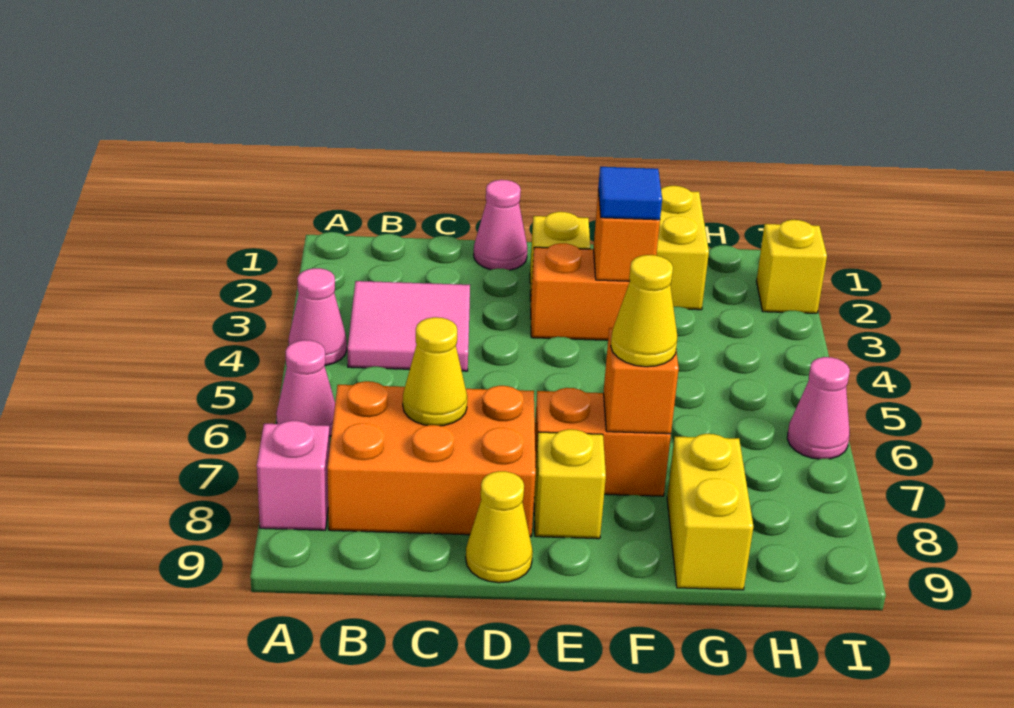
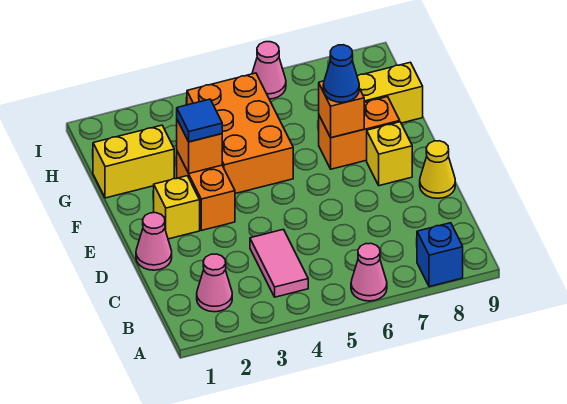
pink 1x1 cone [289,268,347,366] -> pink 1x1 cone moved to [197,254,232,312]
pink 1x1 brick [257,421,330,530] -> blue 1x1 brick [417,223,463,287]
pink 2x2 tile [347,281,470,371] -> pink 1x2 tile [250,229,308,297]
orange 2x3 brick [327,381,536,537] -> orange 2x3 brick moved to [187,73,293,194]
yellow 1x1 cone [403,317,467,426] -> none
orange 1x2 brick [535,388,671,496] -> orange 1x2 brick turned to [319,97,400,169]
yellow 1x1 cone [611,255,678,367] -> blue 1x1 cone [323,45,359,102]
yellow 1x1 brick [757,220,827,313] -> none

